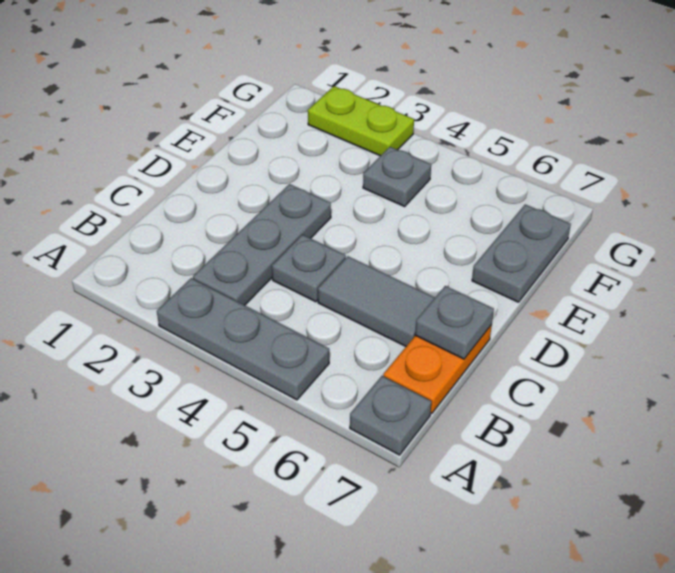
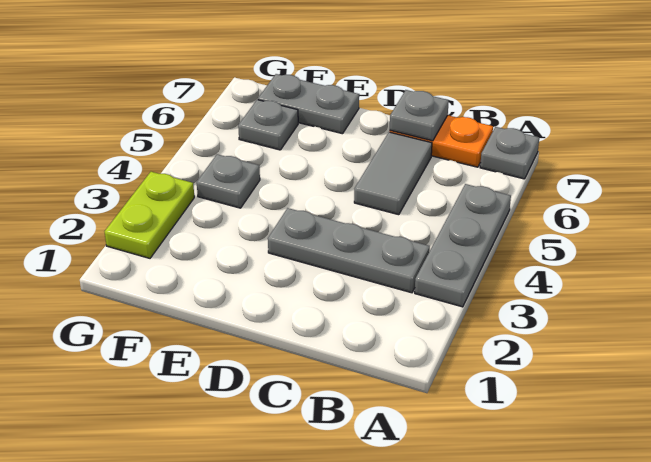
grey 1x1 plate [272,235,346,302] -> grey 1x1 plate moved to [238,100,298,150]

